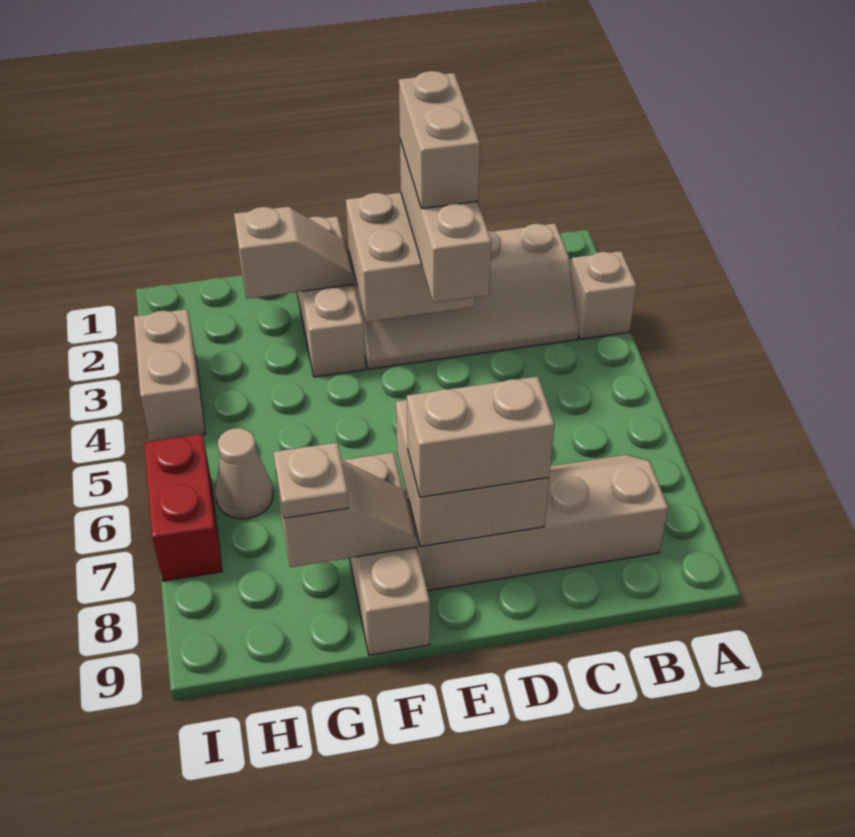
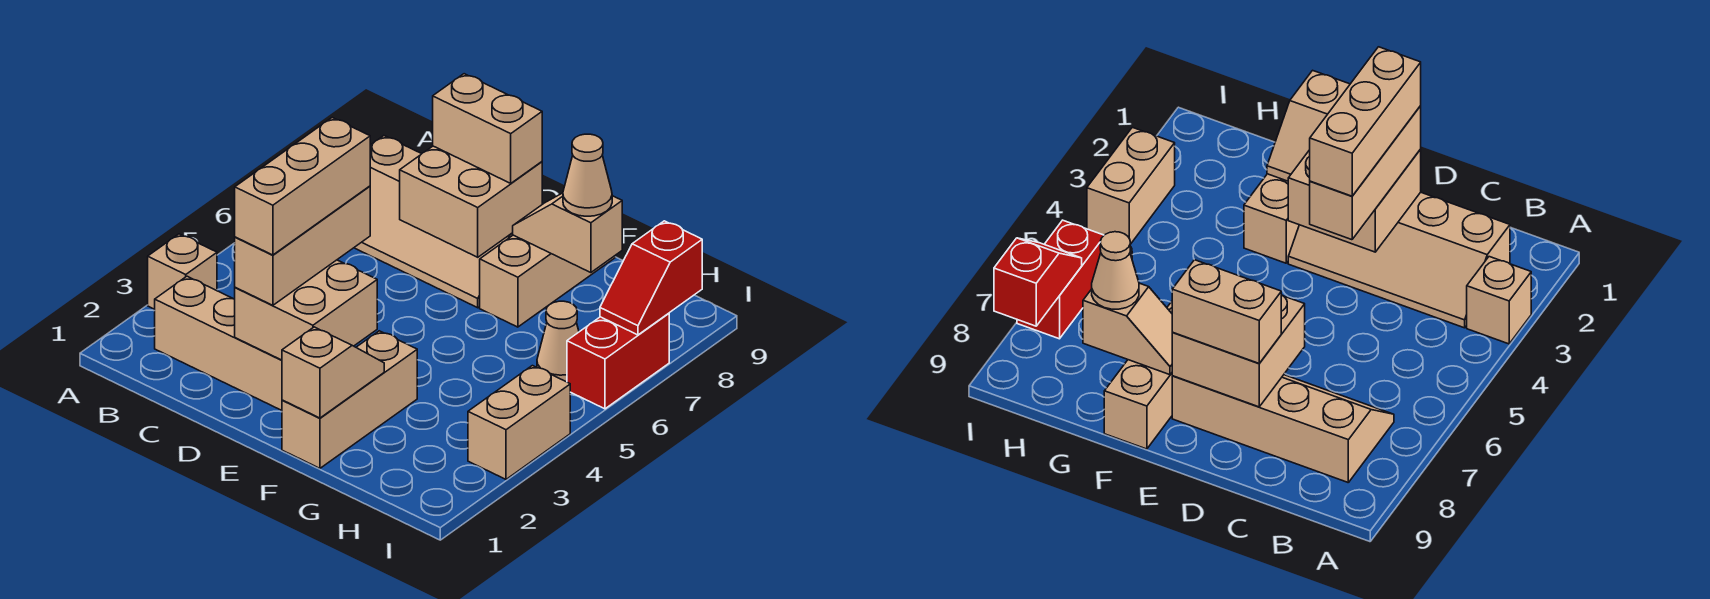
tan 1x2 brick [399,71,480,209] -> tan 1x3 brick [235,118,370,255]
tan 1x2 slope [234,207,354,299] -> tan 1x2 slope turned to [282,327,384,418]
tan 1x1 plate [273,442,349,518] -> tan 1x1 cone [563,134,612,216]
none -> red 1x2 slope [600,221,702,335]

